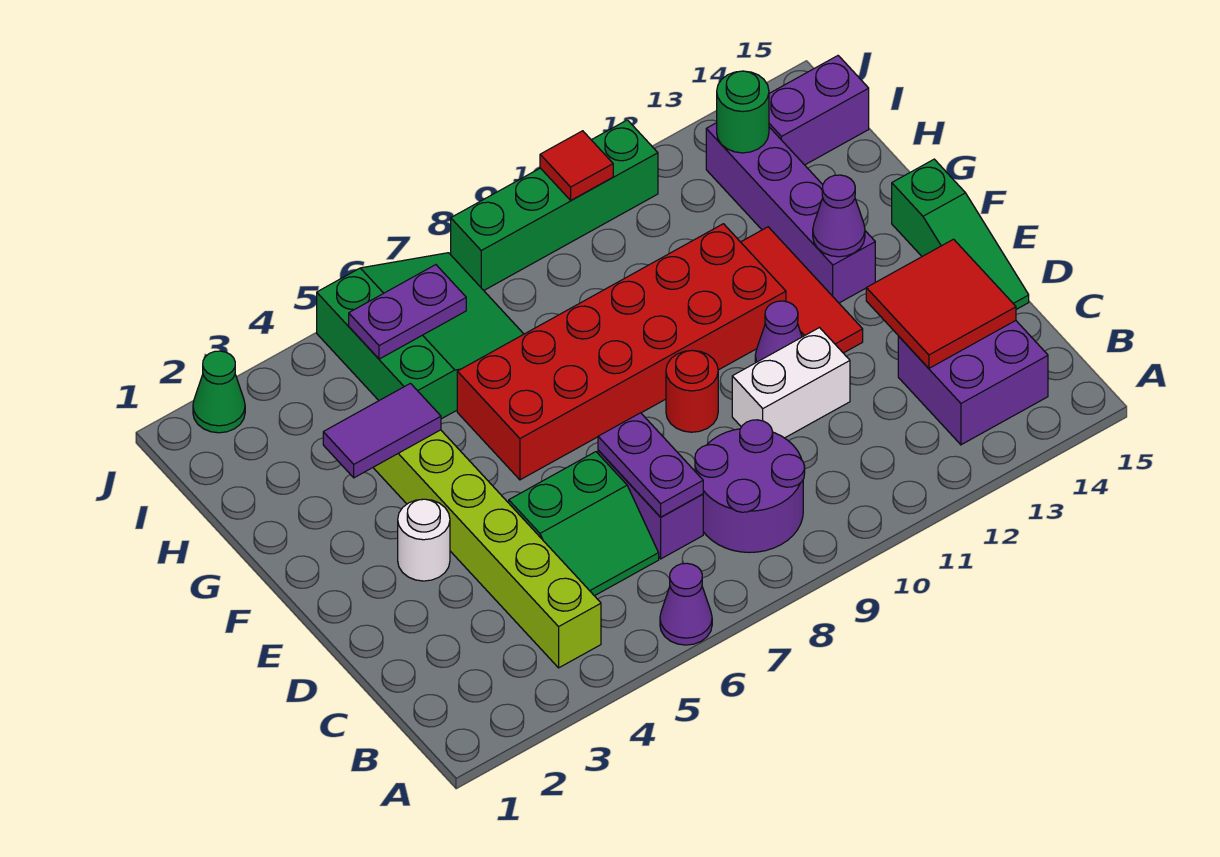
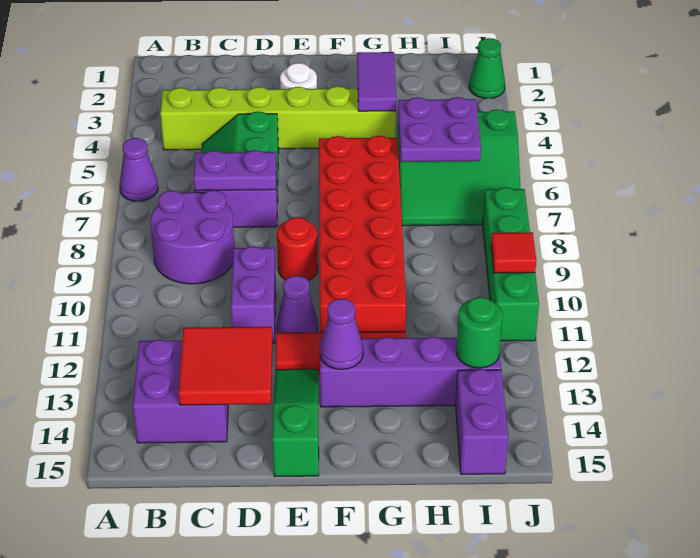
white 1x2 brick [732,328,850,438] -> purple 1x2 brick [231,246,276,343]
green 1x3 slope [892,159,1029,309] -> green 1x3 slope turned to [273,369,319,477]
purple 1x2 plate [349,265,466,359] -> purple 2x2 plate [398,97,481,162]

